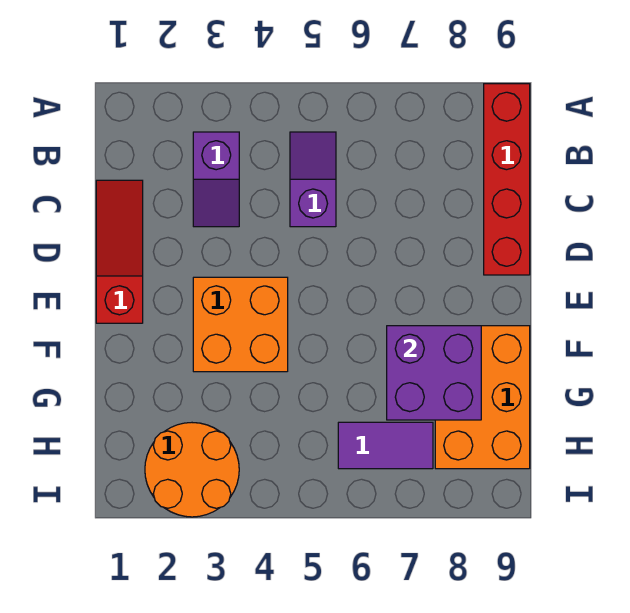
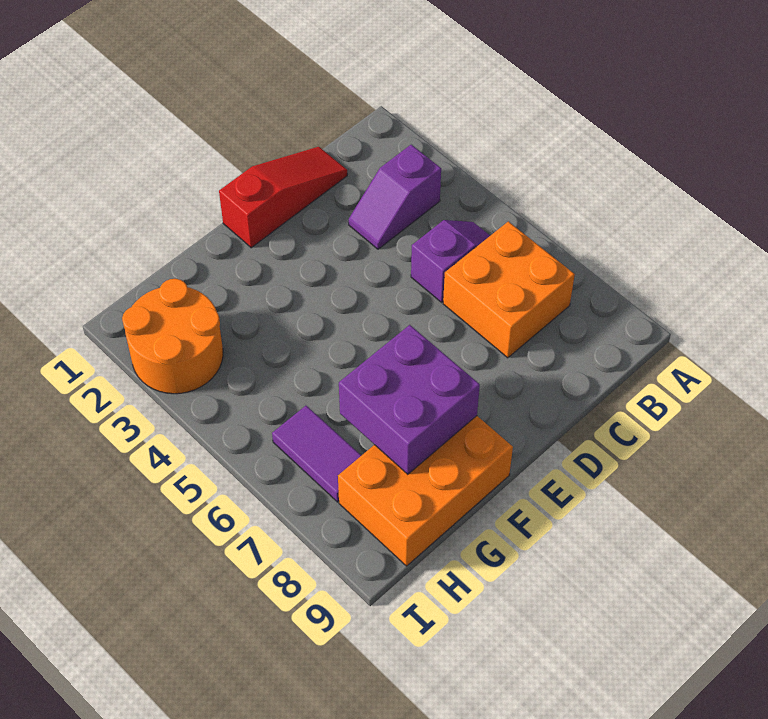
red 1x4 brick [484,84,530,275] -> none
orange 2x2 brick [193,277,288,372] -> orange 2x2 brick moved to [443,221,575,358]

